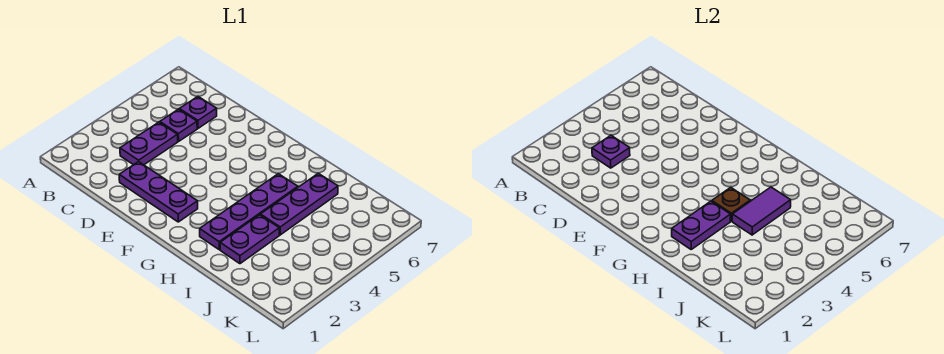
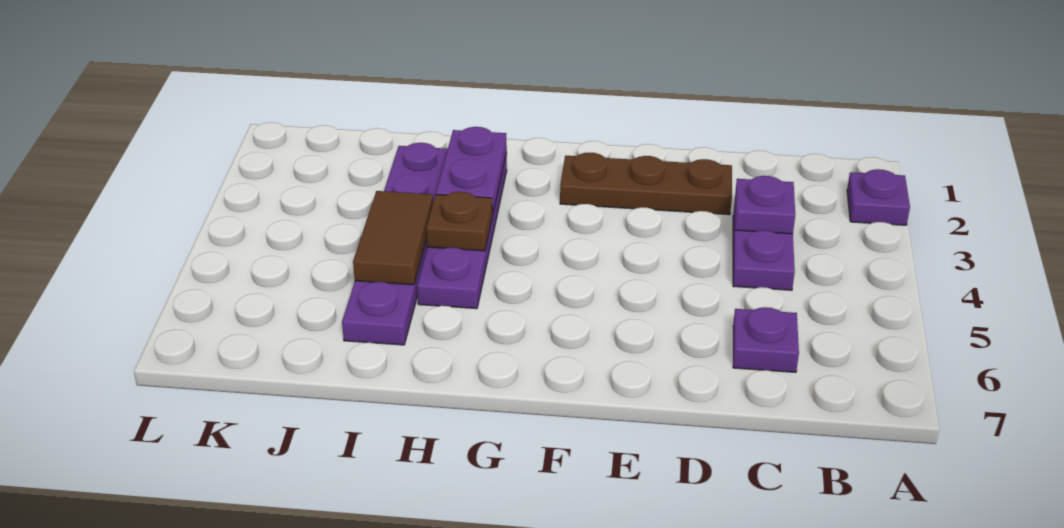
purple 1x1 plate [160,109,197,141] -> purple 1x1 plate moved to [847,169,910,225]
purple 1x3 plate [119,162,198,222] -> brown 1x3 plate [560,153,732,215]
purple 1x2 tile [732,187,791,235] -> brown 1x2 tile [353,191,433,285]

